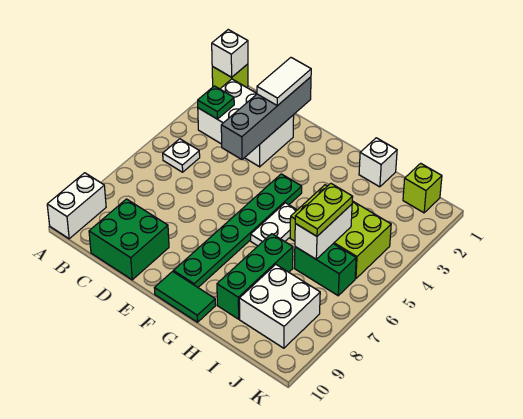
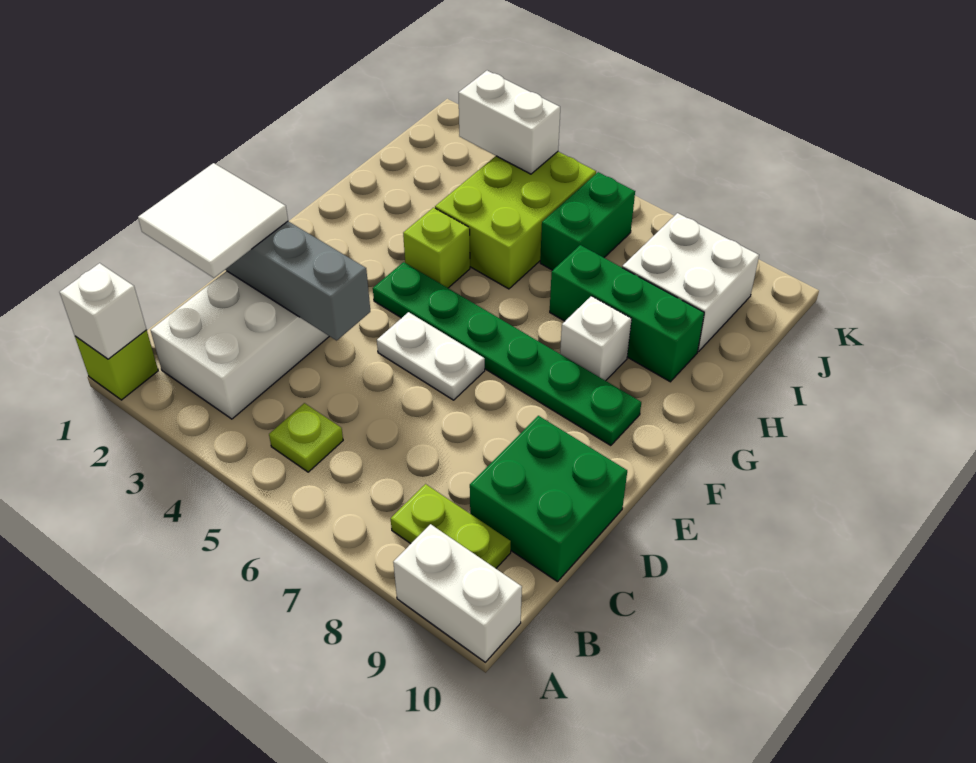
green 1x1 plate [198,86,234,119] -> none
white 1x1 plate [163,139,200,172] -> lime 1x1 plate [269,403,343,472]
white 1x2 tile [257,58,311,106] -> white 2x2 tile [138,163,288,278]
green 1x2 tile [155,271,216,322] -> none
white 1x2 plate [251,203,297,246] -> white 1x2 plate moved to [377,312,485,400]
white 1x1 brick [359,138,397,187] -> white 1x1 brick moved to [560,296,632,381]
white 1x2 brick [295,204,352,259] -> white 1x2 brick moved to [459,71,560,174]
lime 1x2 plate [295,184,353,236] -> lime 1x2 plate moved to [391,484,511,568]
lime 1x1 brick [403,163,442,213] -> lime 1x1 brick moved to [403,208,470,288]

